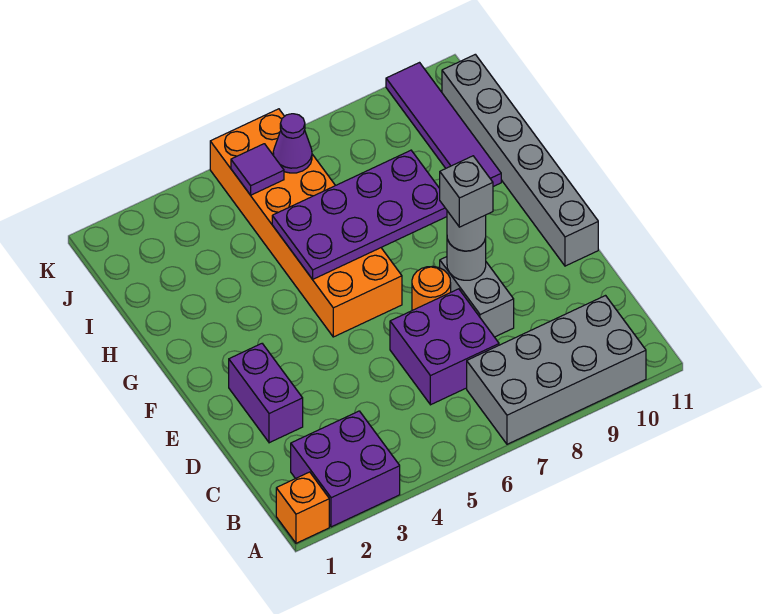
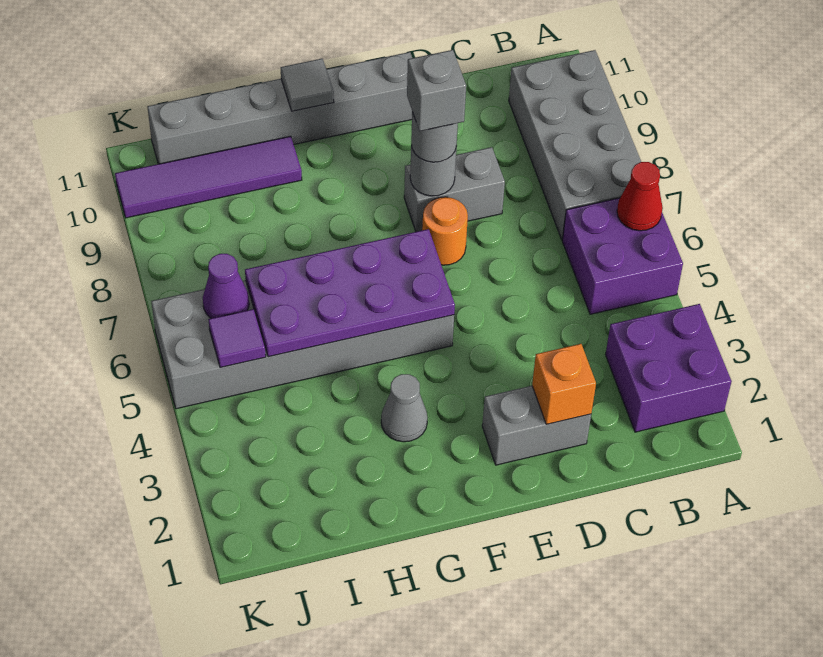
orange 1x1 brick [276,472,329,543] -> orange 1x1 brick moved to [532,344,596,424]
none -> red 1x1 cone [617,162,663,231]
purple 2x2 brick [390,289,499,405] -> purple 2x2 brick moved to [562,198,683,314]
purple 1x2 brick [229,344,303,443] -> grey 1x2 brick [482,386,591,465]
orange 2x6 brick [210,109,402,337] -> grey 2x6 brick [151,280,454,409]
none -> grey 1x1 cone [381,374,427,442]
purple 2x4 plate [272,150,447,279] -> purple 2x4 plate turned to [245,229,455,357]
none -> grey 1x1 tile [281,59,334,111]

